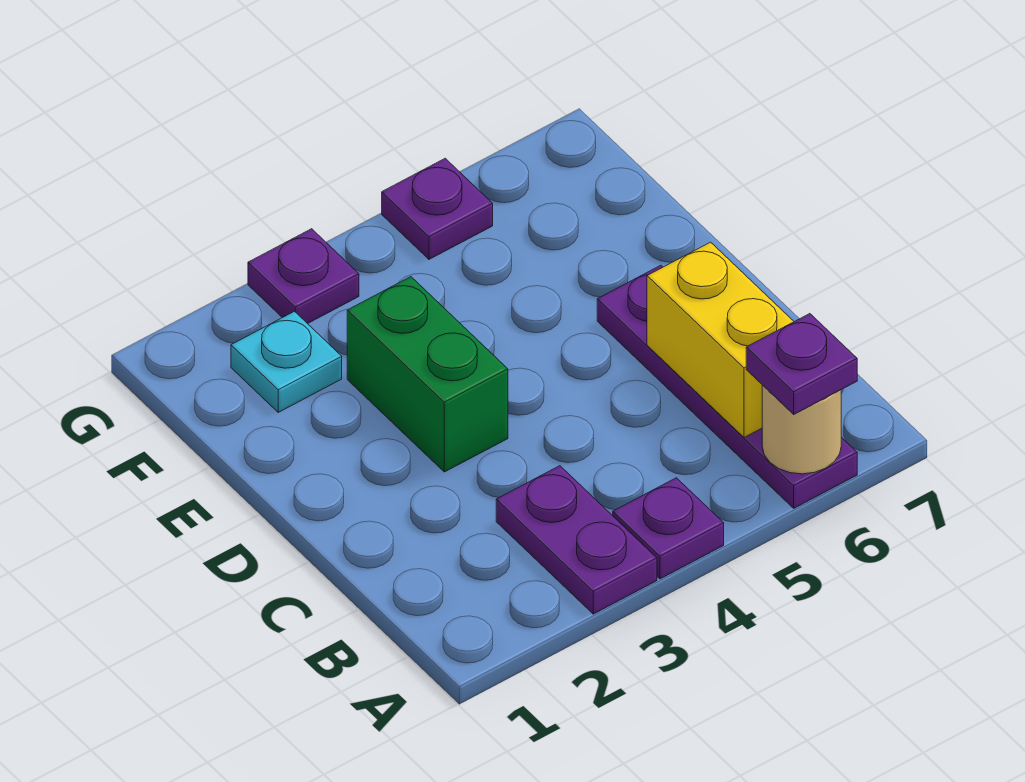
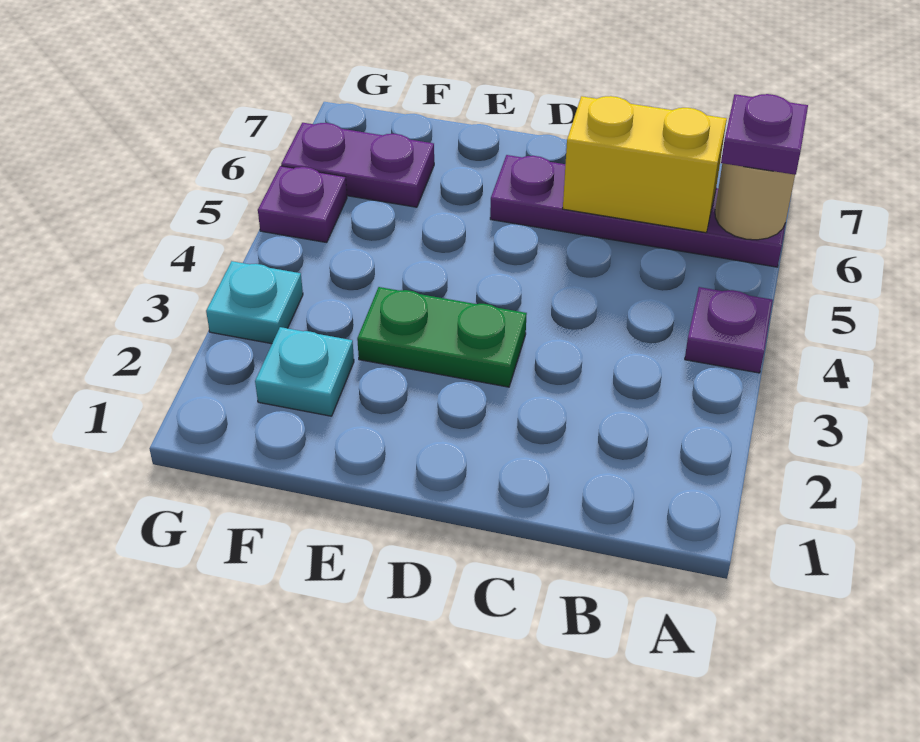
purple 1x2 plate [496,466,657,614] -> purple 1x2 plate moved to [281,123,434,207]
green 1x2 brick [347,277,508,472] -> green 1x2 plate [357,287,527,387]
purple 1x1 plate [248,229,359,324] -> cyan 1x1 plate [206,261,303,344]

